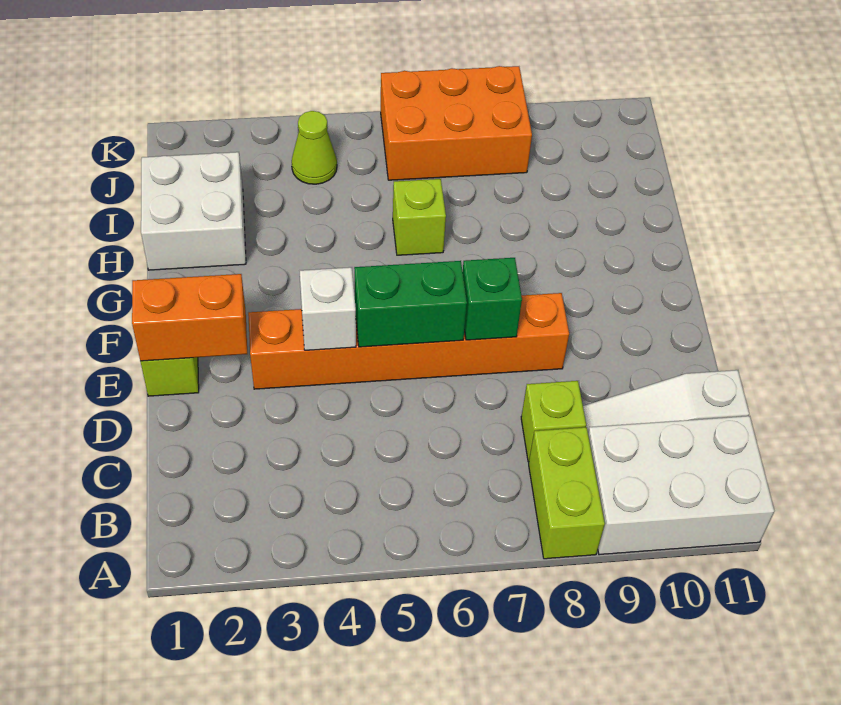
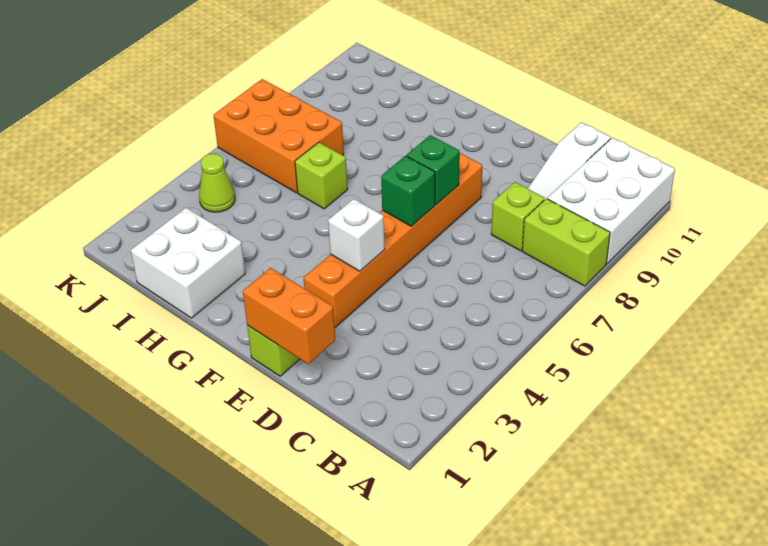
orange 1x2 brick [132,274,247,361] -> orange 1x2 brick turned to [243,268,335,364]
green 1x2 brick [354,261,467,347] -> green 1x1 brick [381,156,435,226]
orange 2x3 brick [381,66,532,180] -> orange 2x3 brick turned to [213,79,344,193]

